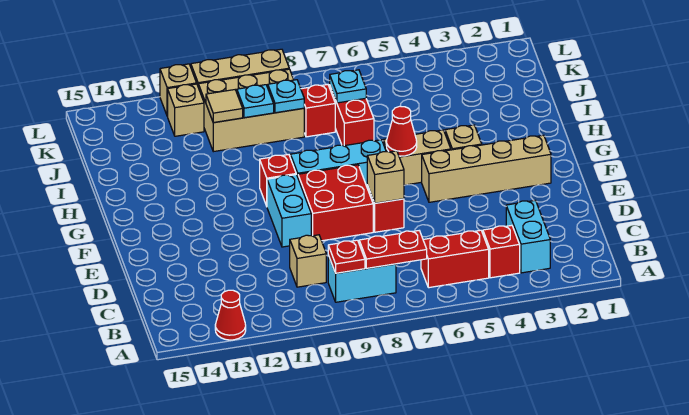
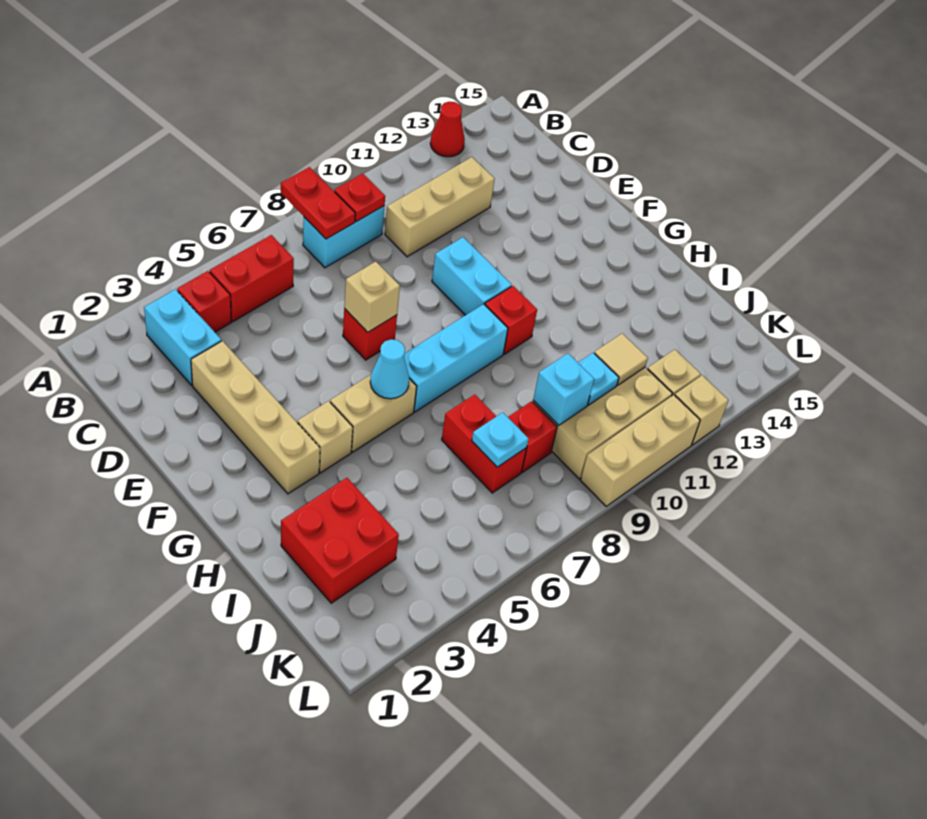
red 1x2 plate [359,231,427,268] -> red 1x2 plate turned to [281,167,355,239]
tan 1x1 brick [290,235,326,287] -> tan 1x3 brick [385,157,495,257]
red 2x2 brick [298,165,373,241] -> red 2x2 brick moved to [281,478,399,603]
tan 1x4 brick [422,135,551,202] -> tan 1x4 brick turned to [191,341,320,494]
red 1x1 cone [386,106,417,156] -> cyan 1x1 cone [370,340,409,399]
cyan 1x1 plate [268,80,304,113] -> cyan 1x1 brick [533,354,594,425]

